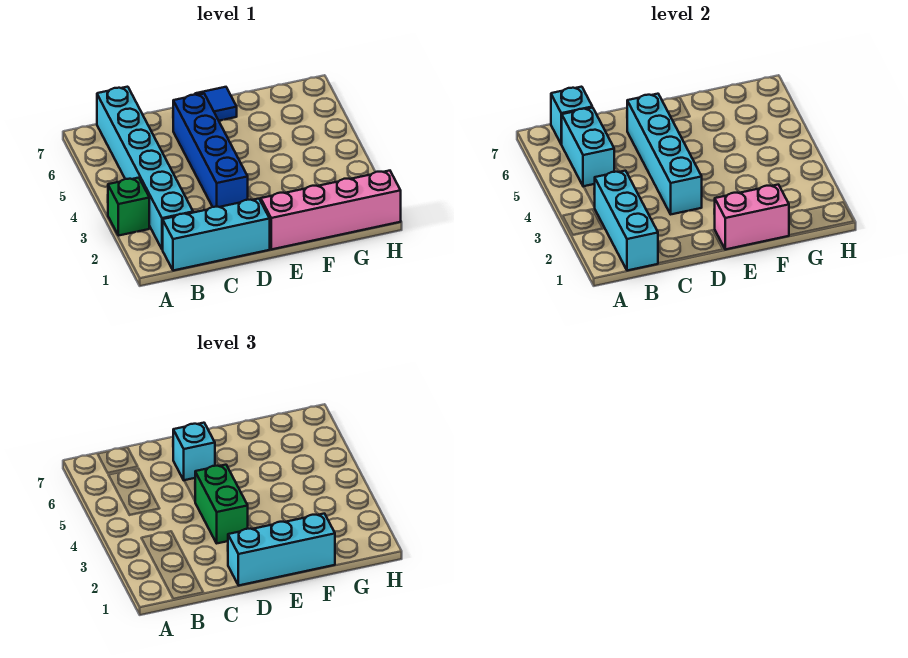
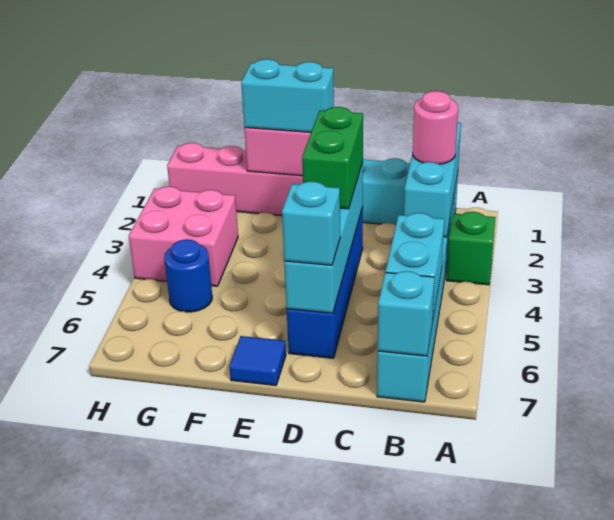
none -> pink 1x1 round brick [413,91,458,164]
cyan 1x3 brick [228,514,335,585] -> cyan 1x2 brick [241,59,334,132]
none -> pink 2x2 brick [129,186,238,286]
none -> blue 1x1 round brick [164,239,212,312]

